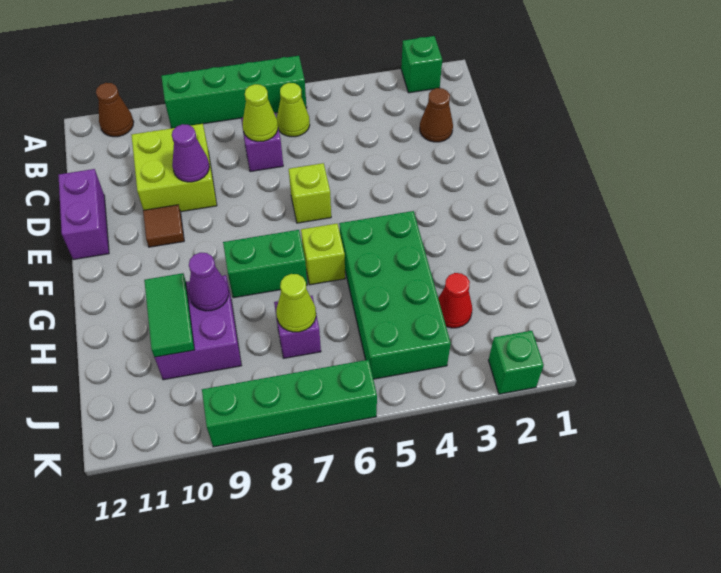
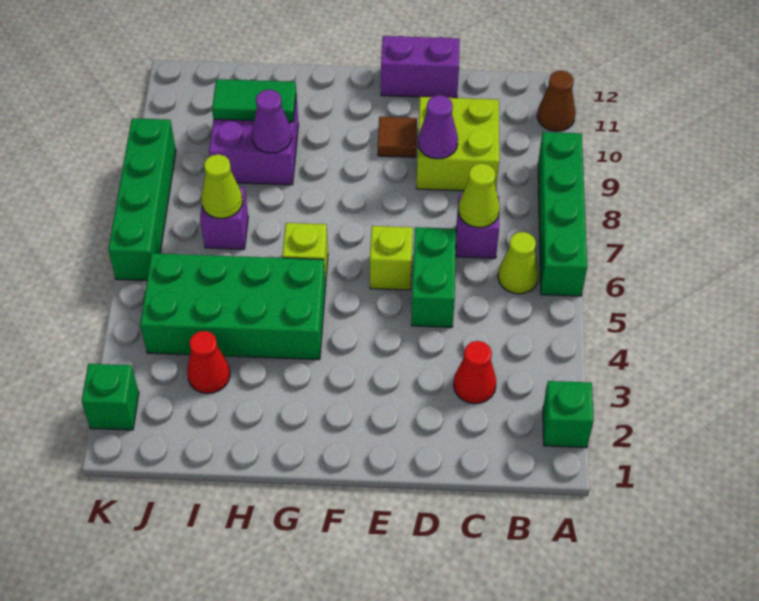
brown 1x1 cone [420,88,453,142] -> none
none -> red 1x1 cone [454,341,496,404]
green 1x2 brick [223,230,307,298] -> green 1x2 brick moved to [411,227,456,327]

